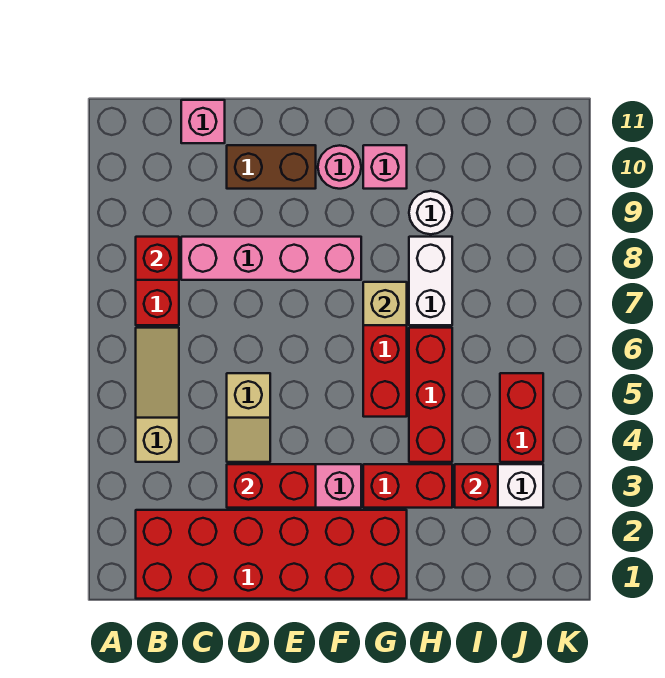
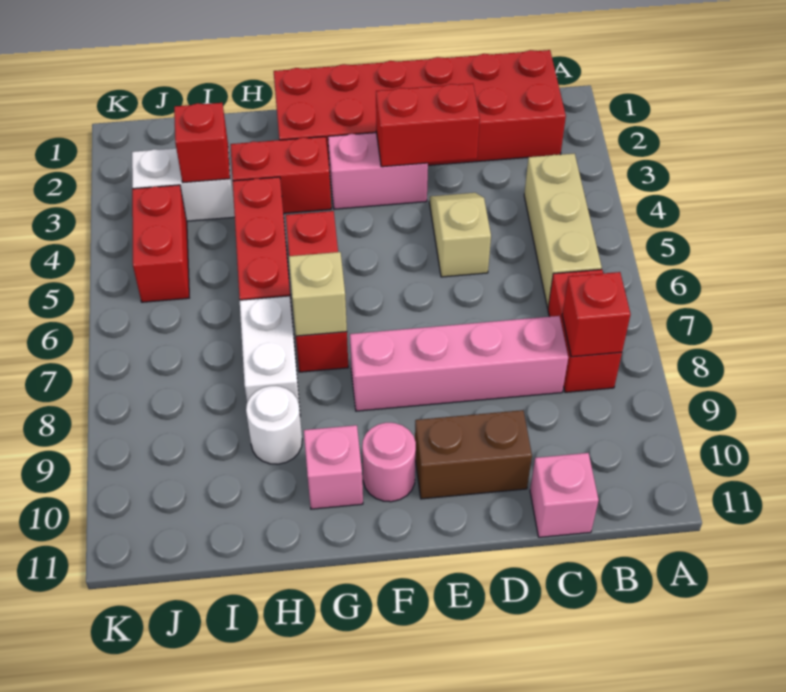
tan 1x3 slope [136,328,179,462] -> tan 1x3 brick [524,153,602,308]

